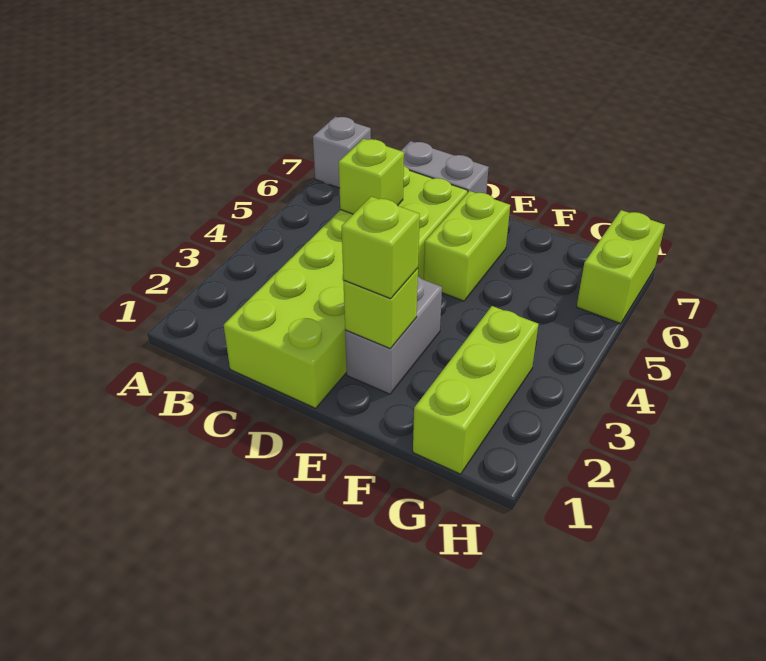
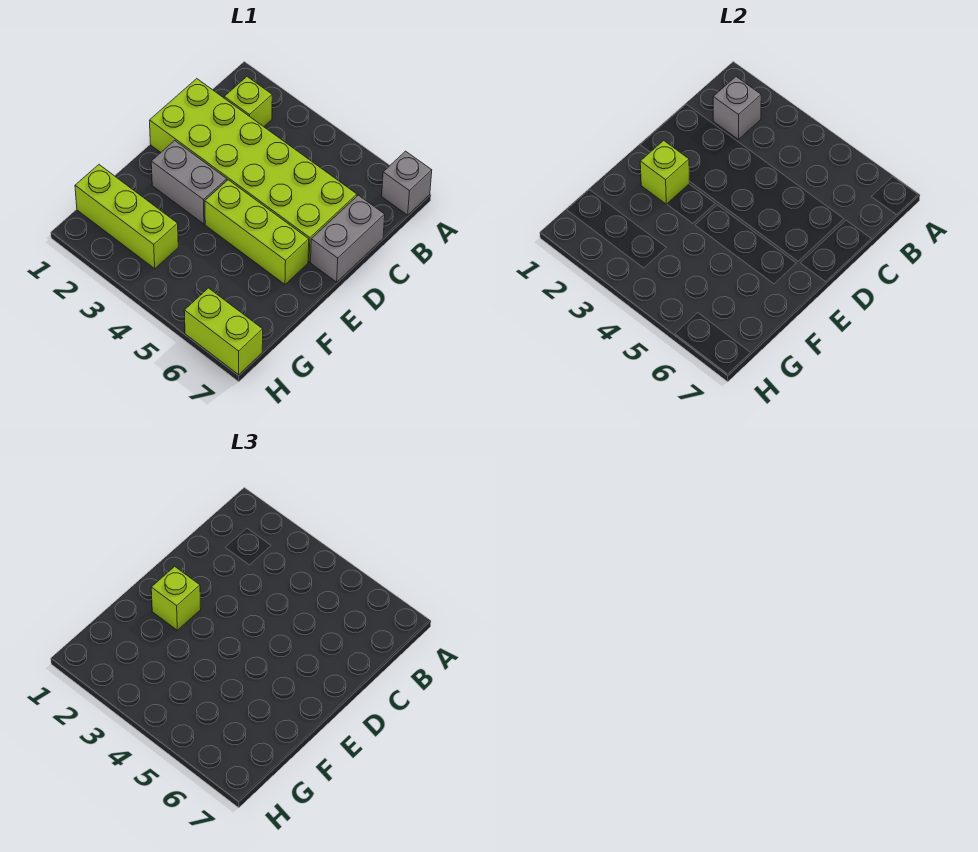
none -> grey 1x1 brick [713,77,761,140]
lime 1x1 brick [339,139,404,214] -> lime 1x1 brick moved to [224,77,272,127]
lime 1x2 brick [424,191,510,301] -> lime 1x3 brick [205,180,309,284]

